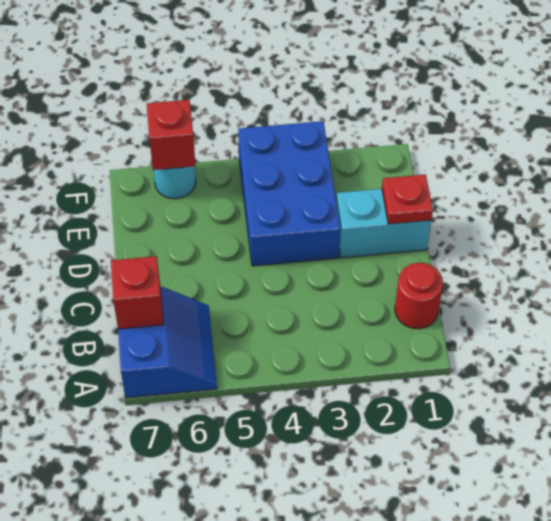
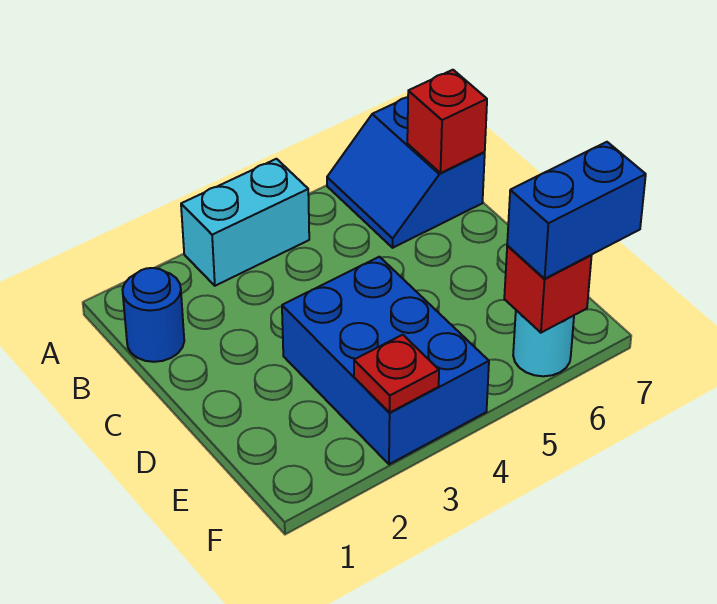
red 1x1 round brick [395,263,443,329] -> blue 1x1 round brick [123,268,184,362]
cyan 1x2 brick [336,189,431,258] -> cyan 1x2 brick moved to [181,159,309,286]
red 1x1 plate [382,174,433,224] -> red 1x1 plate moved to [354,335,439,412]
none -> blue 1x2 brick [507,142,646,279]

